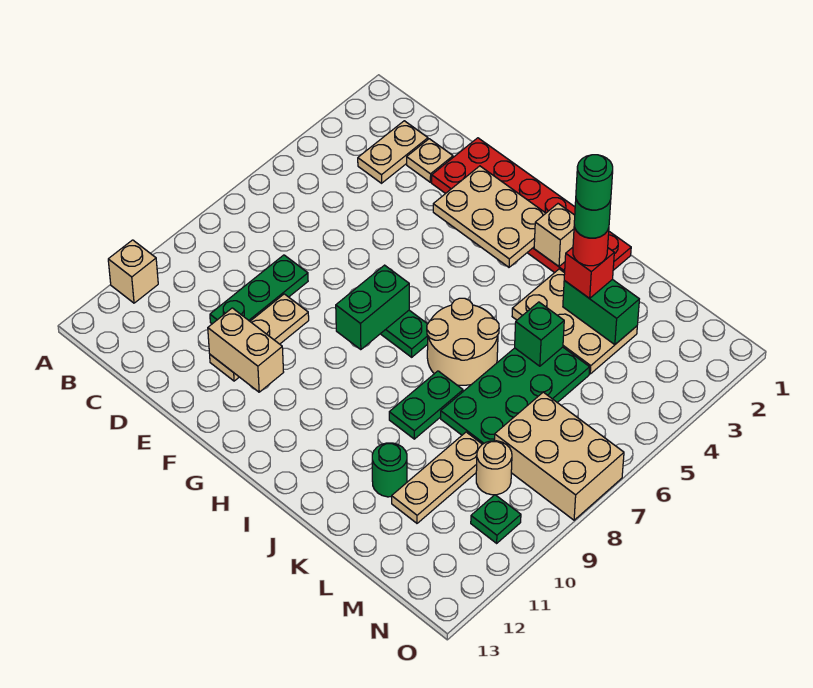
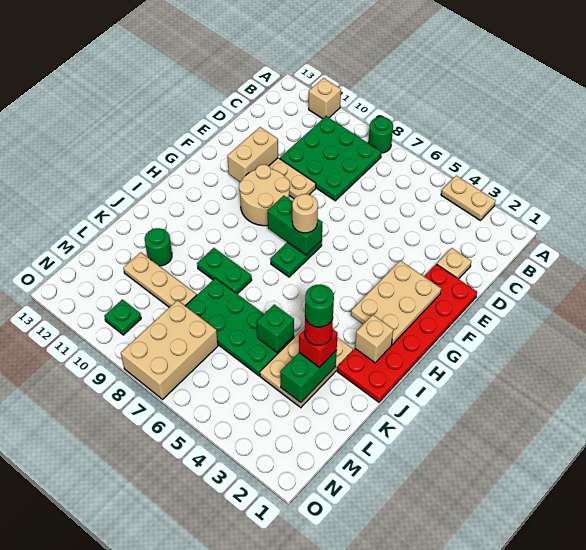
tan 1x2 plate [358,121,428,183] -> tan 1x2 plate moved to [441,175,496,220]
green 1x3 plate [210,255,308,324] -> green 3x3 plate [280,116,381,201]
tan 2x2 round brick [427,298,499,385] -> tan 2x2 round brick moved to [239,164,290,226]
green 1x1 round brick [576,155,613,210] -> green 1x1 round brick moved to [368,117,393,153]
tan 1x1 round brick [476,441,512,495] -> tan 1x1 round brick moved to [292,194,318,233]

